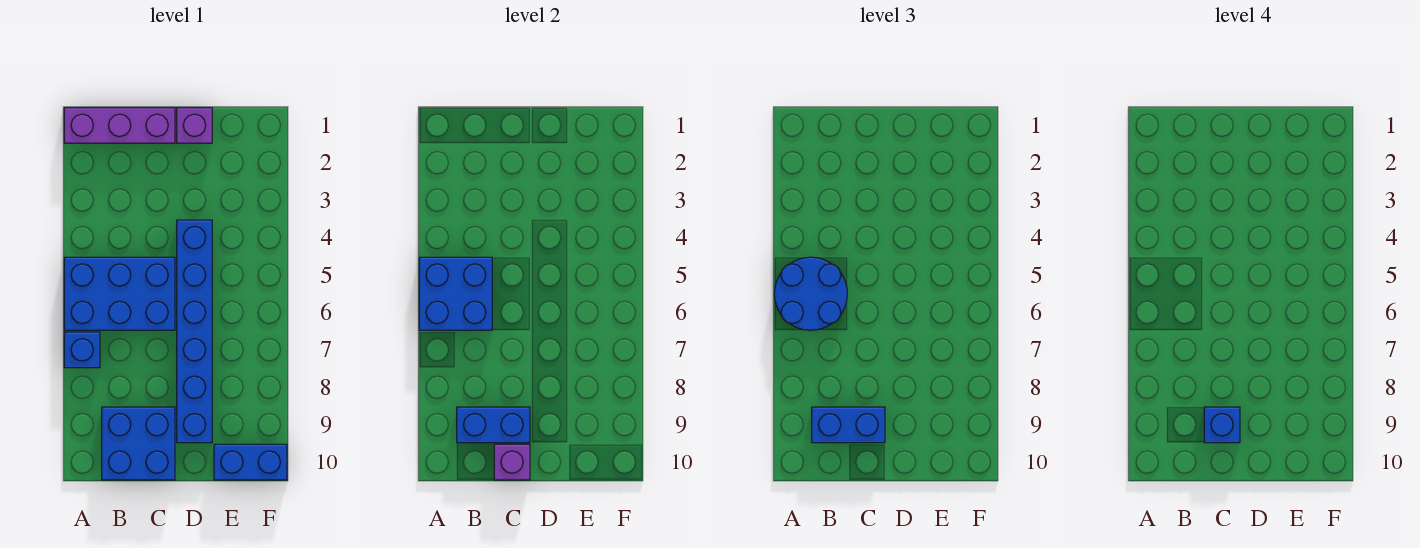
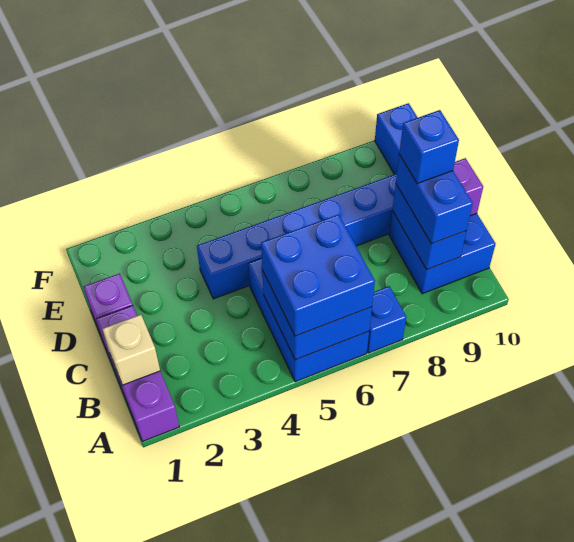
blue 2x2 round brick [774,257,847,330] -> blue 2x2 brick [261,214,375,336]
none -> tan 1x1 brick [102,315,160,385]

